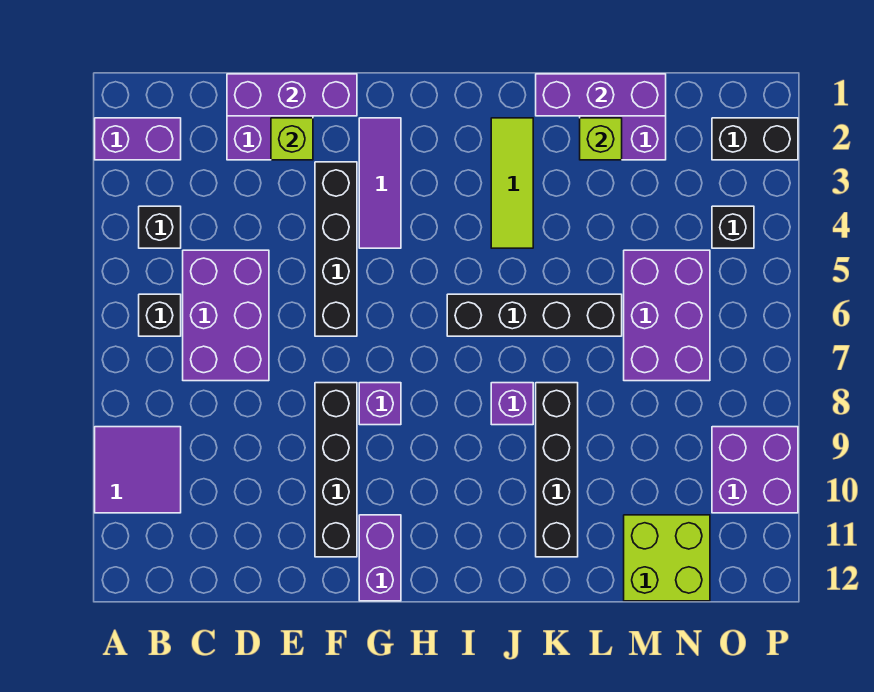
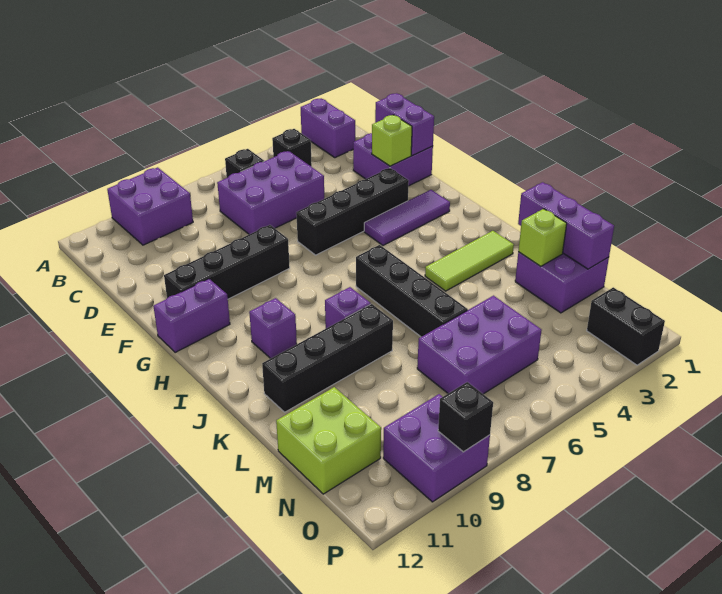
purple 2x2 tile [95,427,181,513] -> purple 2x2 brick [107,167,193,245]
purple 1x3 brick [227,74,357,116] -> purple 1x2 brick [375,93,434,156]
purple 1x1 brick [359,383,401,425] -> purple 1x1 brick moved to [249,298,297,358]
black 1x1 brick [712,206,754,248] -> black 1x1 brick moved to [438,382,493,452]

